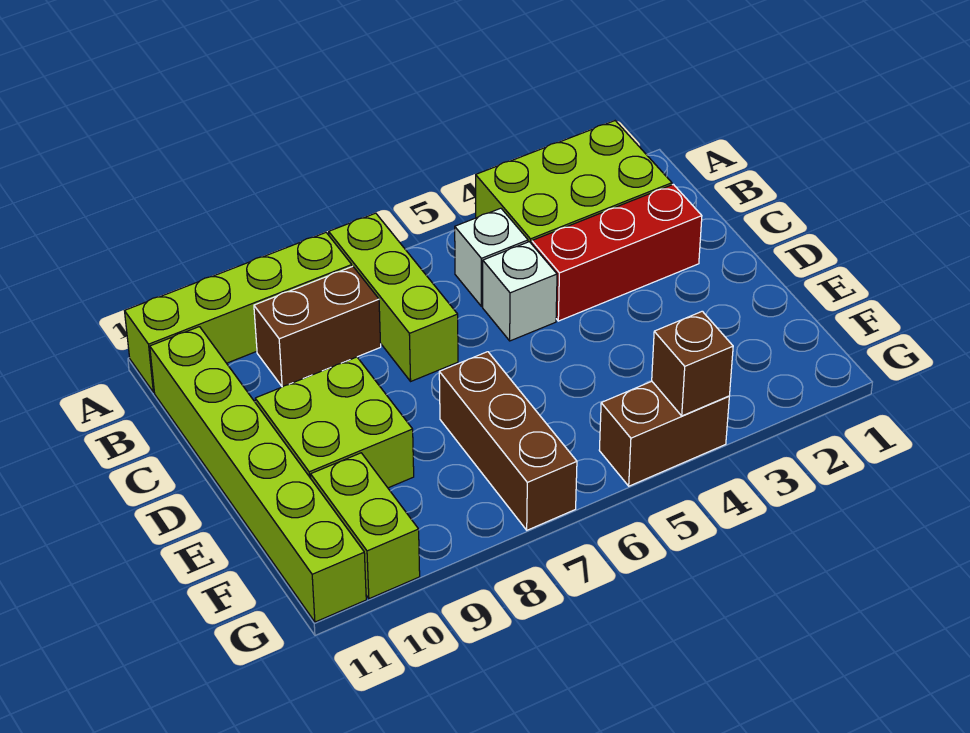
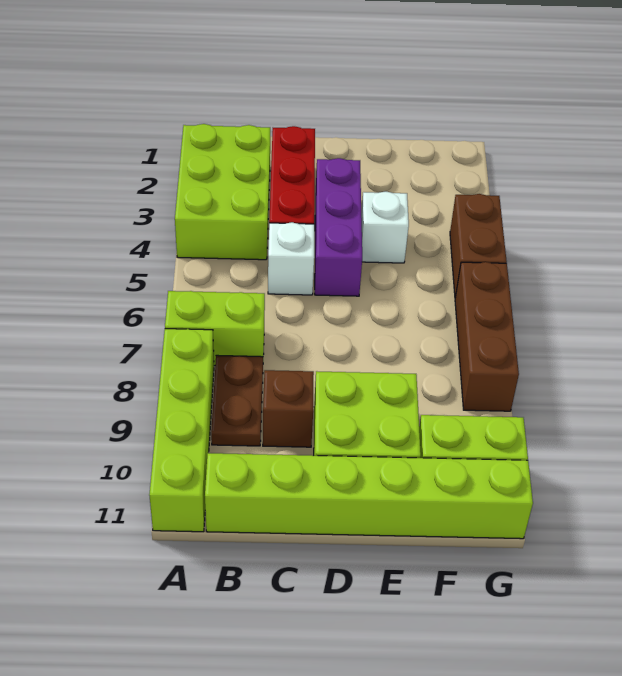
lime 1x3 brick [329,213,458,381] -> lime 1x2 brick [165,291,265,366]
white 1x1 brick [455,208,528,307] -> white 1x1 brick moved to [361,192,409,263]
brown 1x2 brick [254,266,381,387] -> brown 1x2 plate [211,355,263,446]
none -> purple 1x3 brick [315,158,362,296]
brown 1x3 brick [439,352,577,530] -> brown 1x3 brick turned to [455,262,519,411]
brown 1x1 brick [652,311,733,416] -> brown 1x1 brick moved to [263,370,314,447]

